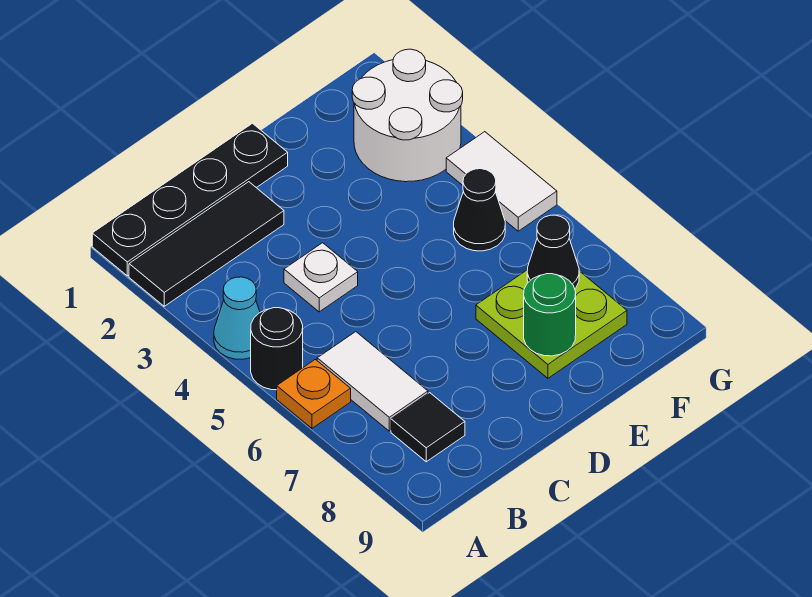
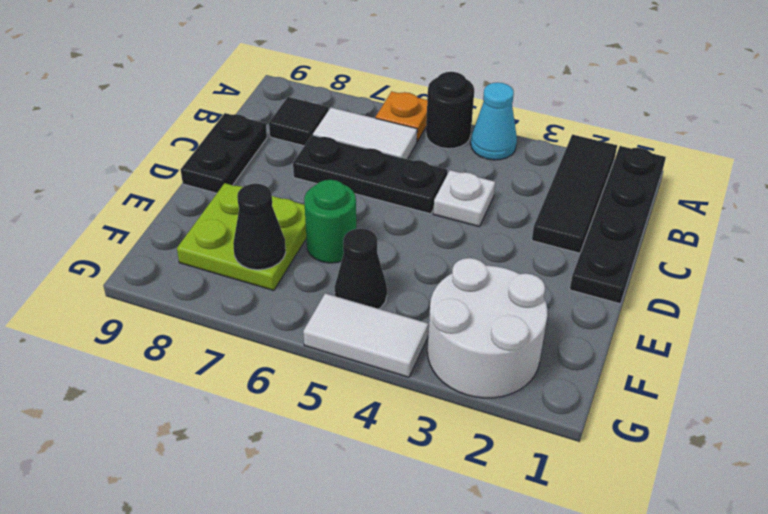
none -> black 1x3 plate [293,135,447,214]
none -> black 1x2 plate [181,113,267,193]
green 1x1 round brick [524,274,576,356] -> green 1x1 round brick moved to [304,180,356,263]

